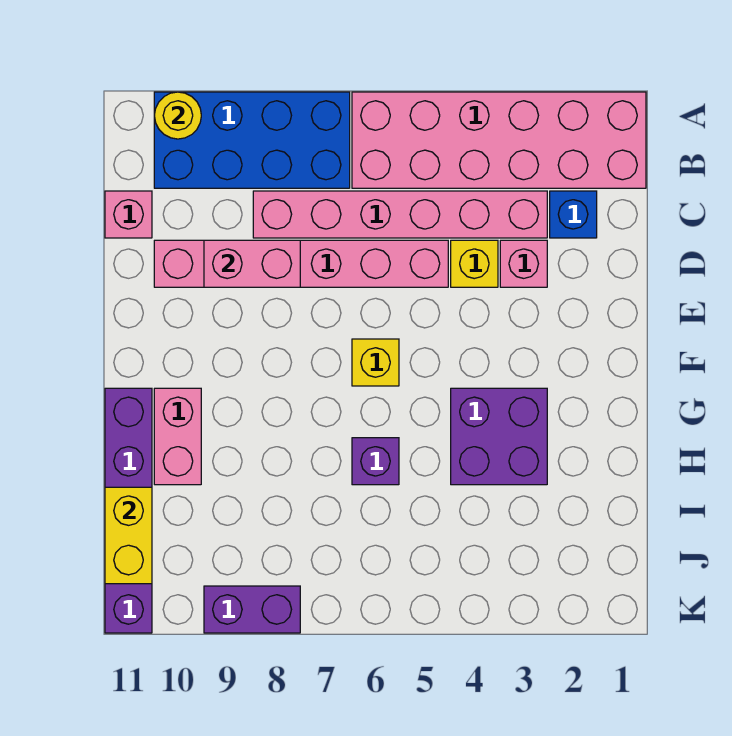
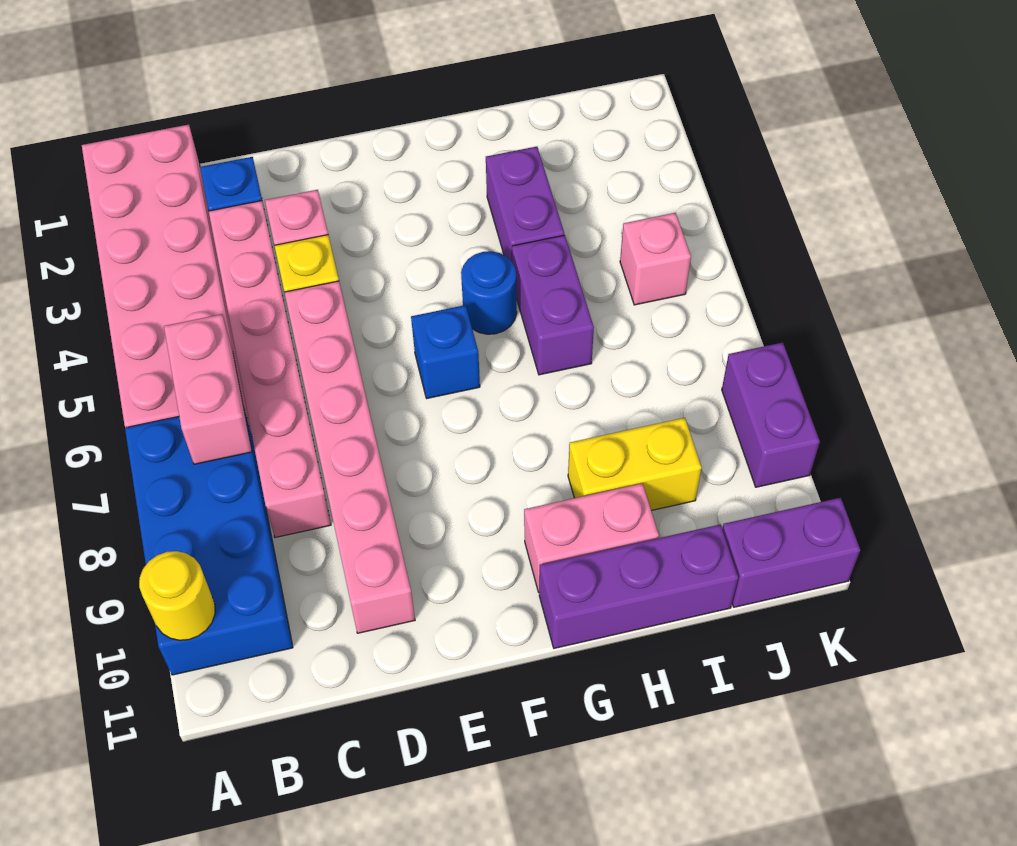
pink 1x1 brick [105,191,152,238] -> pink 1x1 brick moved to [620,213,691,305]
pink 1x2 brick [204,240,300,287] -> pink 1x2 brick moved to [164,314,252,464]
yellow 1x1 brick [352,339,399,386] -> blue 1x1 brick [411,305,480,398]
purple 2x2 brick [451,388,547,485] -> purple 1x2 brick [486,147,564,261]
none -> blue 1x1 round brick [461,251,517,334]
purple 1x1 brick [352,438,399,485] -> purple 1x2 brick [512,235,594,375]
yellow 1x2 brick [105,487,152,584] -> yellow 1x2 brick moved to [568,418,702,511]

